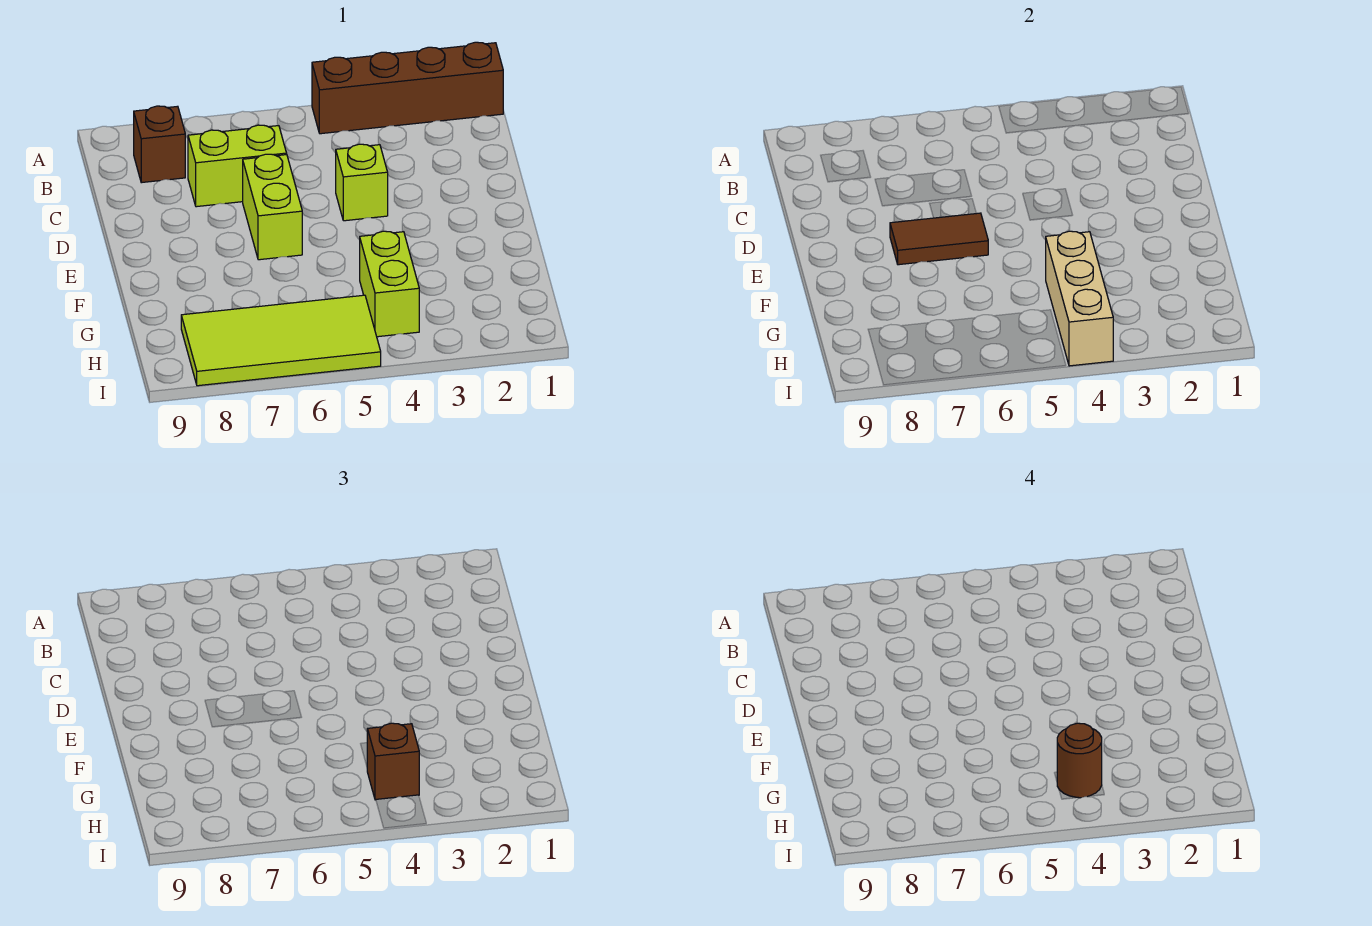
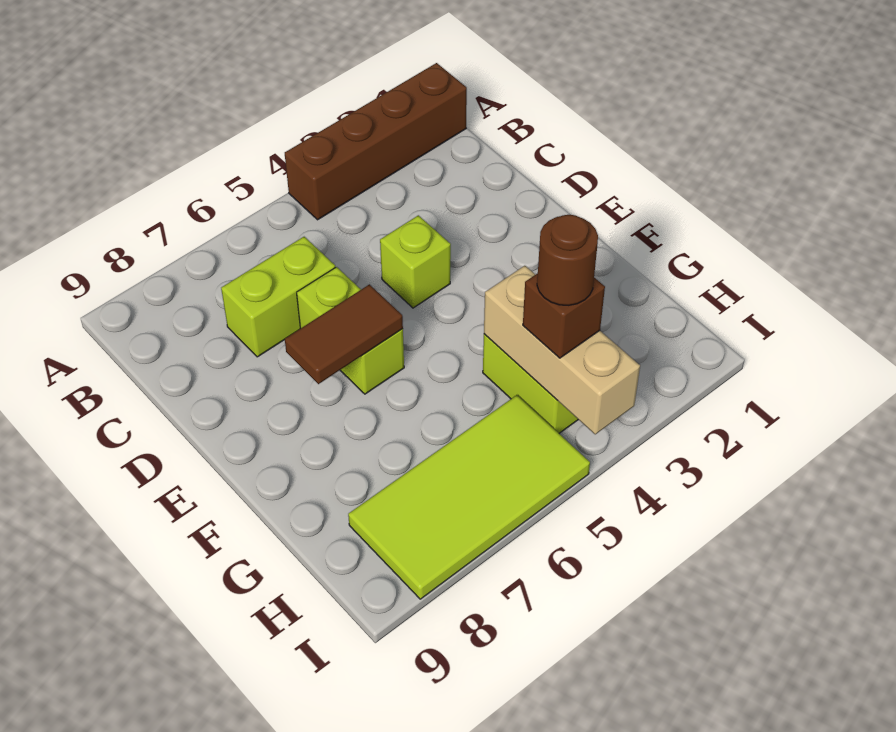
brown 1x1 brick [134,106,185,183] -> none

